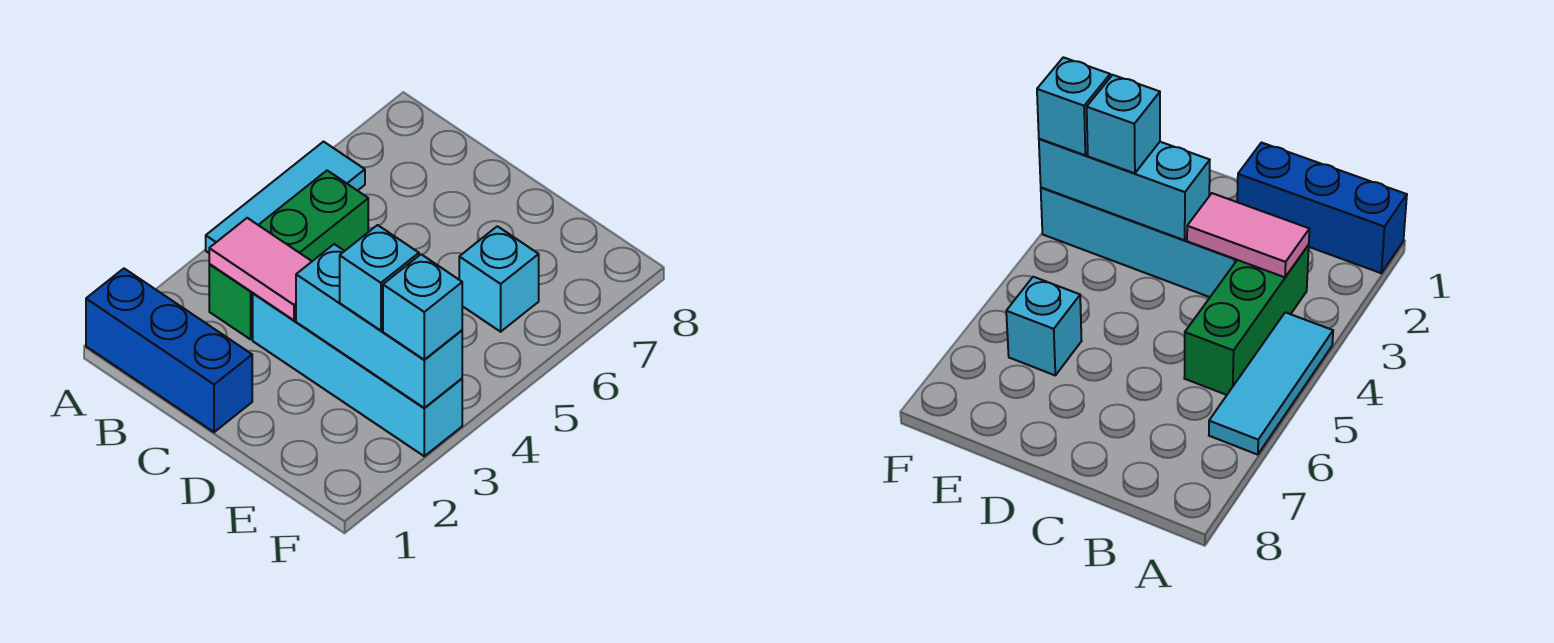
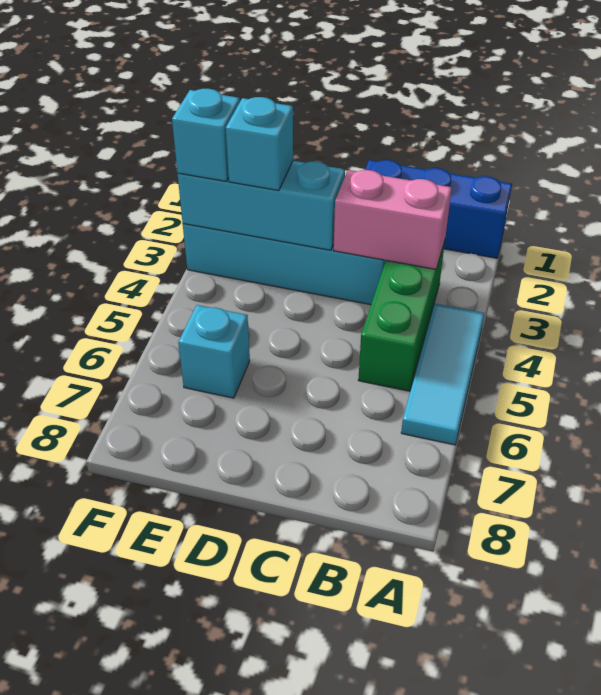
pink 1x2 tile [209,218,312,320] -> pink 1x2 brick [334,170,452,269]

